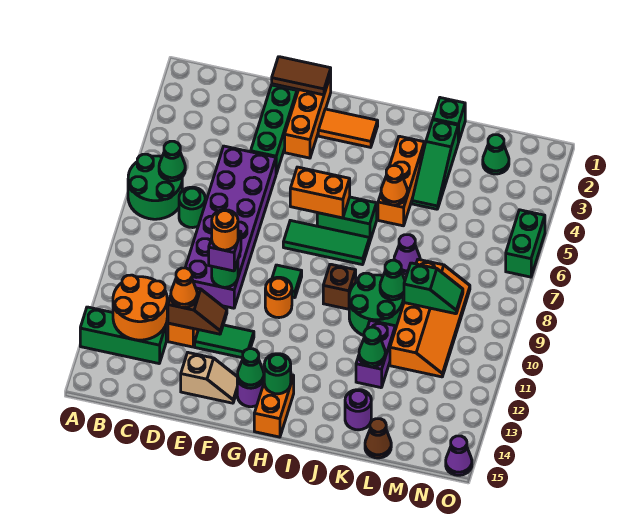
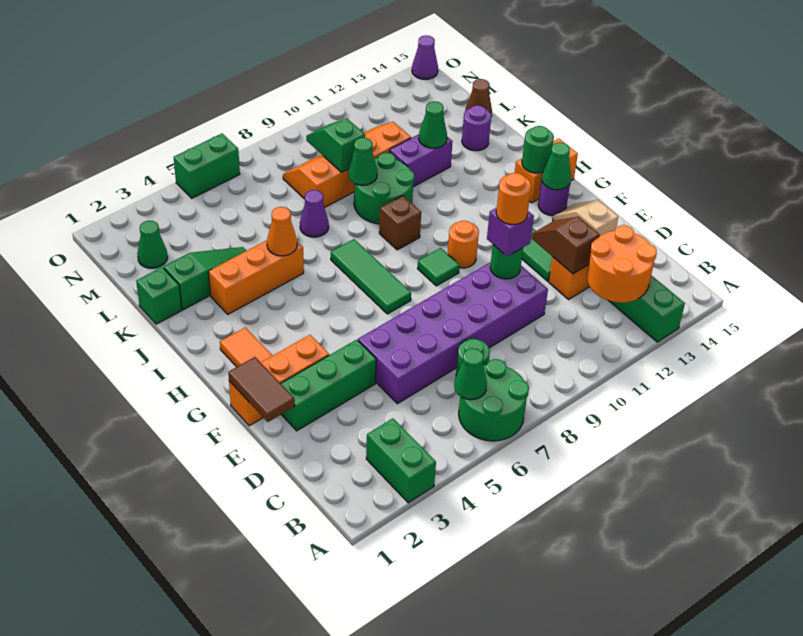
orange 1x1 cone [171,268,197,307] -> none
orange 1x2 brick [290,167,350,218] -> none
green 1x2 brick [317,197,377,240] -> green 1x2 brick moved to [366,419,436,503]

